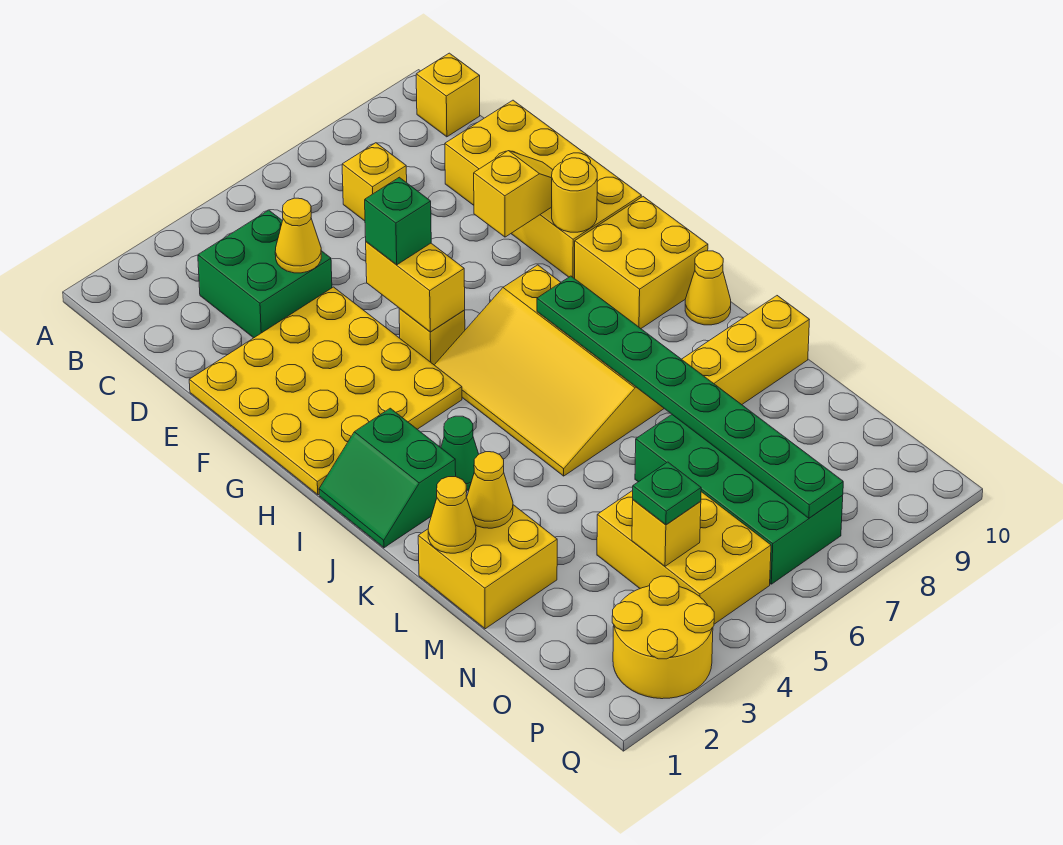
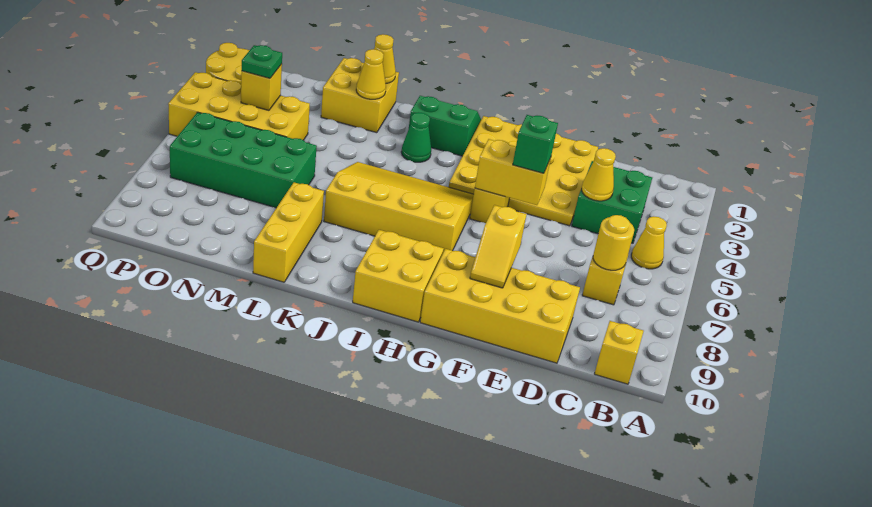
yellow 1x1 round brick [552,158,597,232] -> yellow 1x1 round brick moved to [593,215,634,270]
green 1x8 plate [537,276,843,518] -> none
yellow 1x1 cone [685,251,731,325] -> yellow 1x1 cone moved to [631,216,667,269]
yellow 2x3 brick [597,491,771,624] -> yellow 2x4 brick [168,72,310,140]

